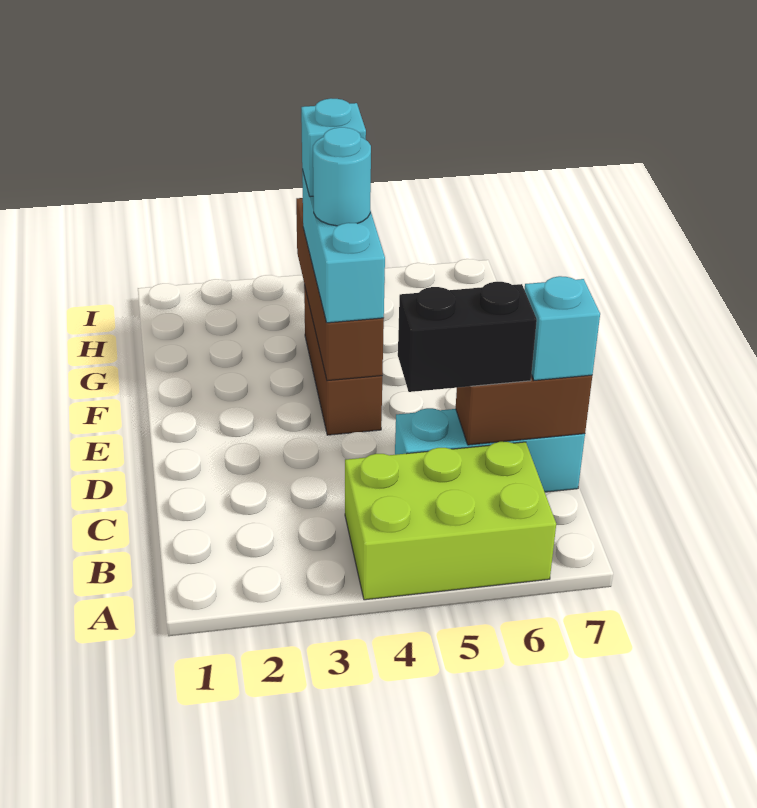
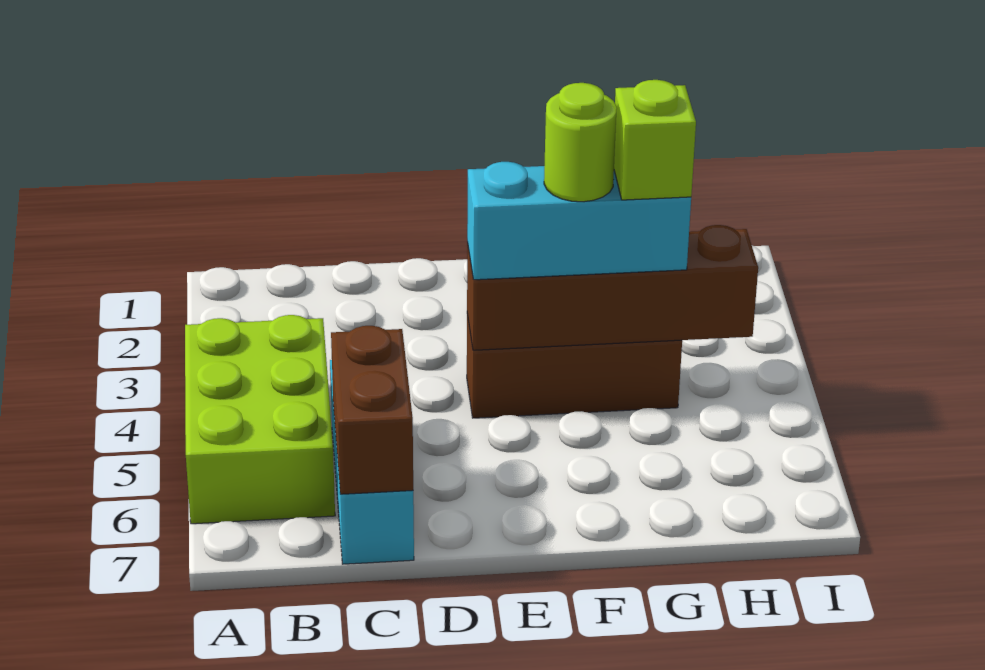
black 1x2 brick [398,282,537,392] -> none
cyan 1x1 brick [524,276,600,380] -> none
cyan 1x1 round brick [313,127,371,226] -> lime 1x1 round brick [544,83,617,202]
cyan 1x1 brick [301,98,366,197] -> lime 1x1 brick [614,80,696,200]

